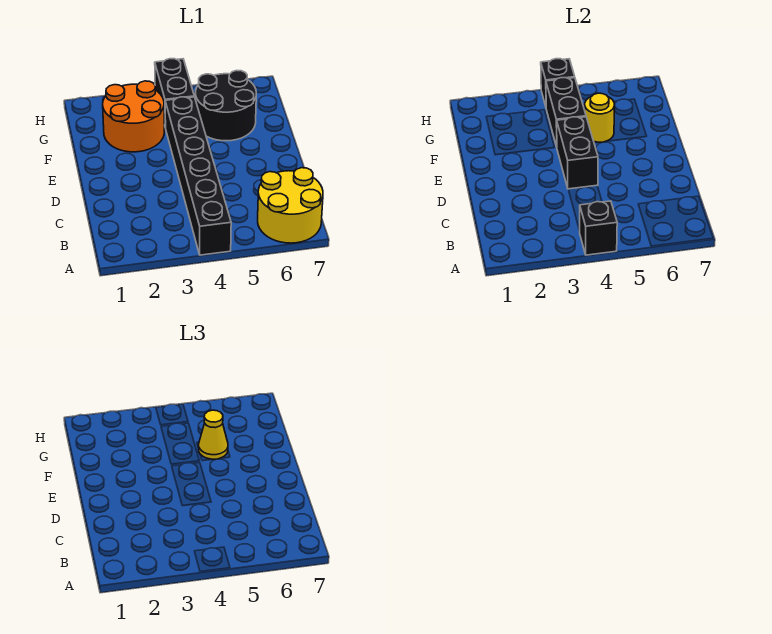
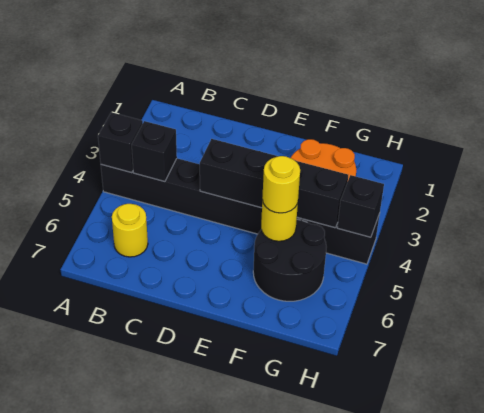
yellow 2x2 round brick [258,168,323,243] -> yellow 1x1 round brick [112,204,148,257]
none -> black 1x1 brick [132,121,177,182]
yellow 1x1 cone [198,410,228,459] -> yellow 1x1 round brick [262,156,300,213]

